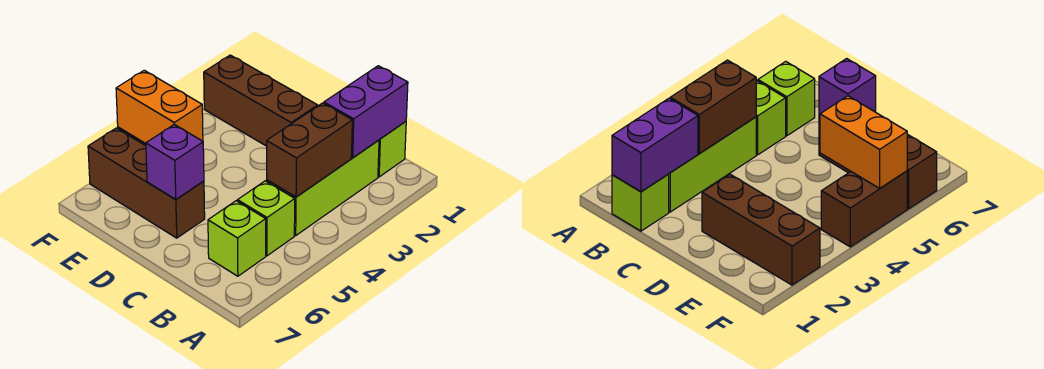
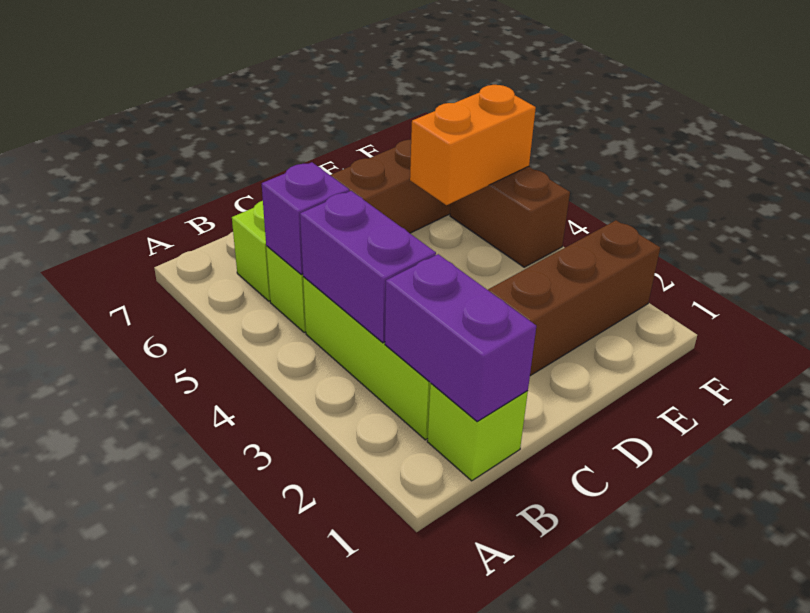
brown 1x2 brick [267,103,352,197] -> purple 1x2 brick [300,191,436,343]
purple 1x1 brick [146,124,204,199] -> purple 1x1 brick moved to [262,162,349,274]

